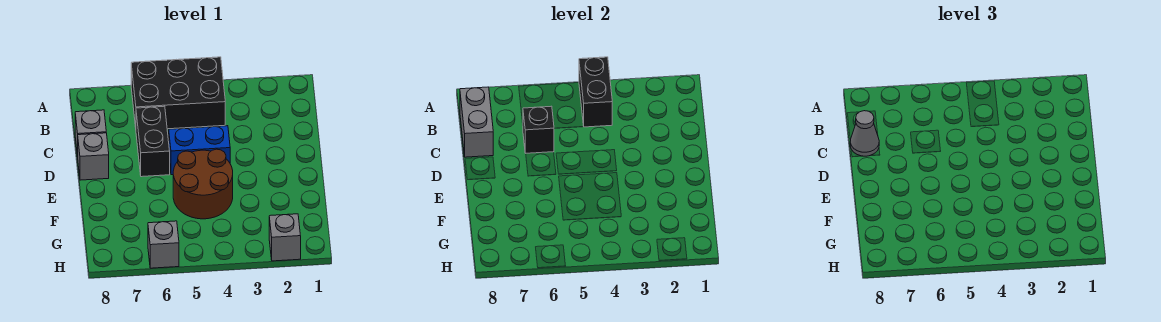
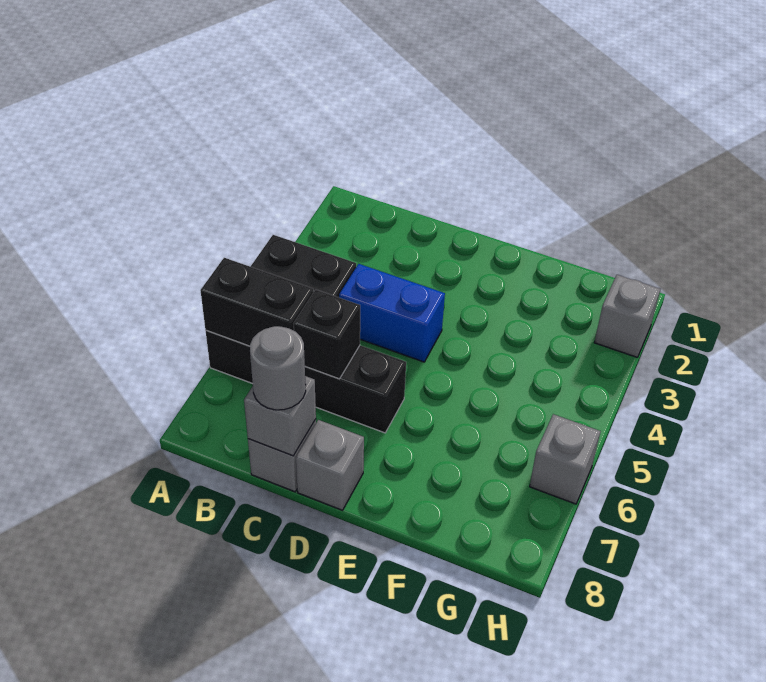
black 1x2 brick [579,57,612,127] -> black 1x2 brick moved to [200,258,313,346]
grey 1x2 brick [460,87,493,157] -> grey 1x1 brick [244,376,316,456]
grey 1x1 cone [850,111,879,156] -> grey 1x1 round brick [250,326,306,410]
blue 1x2 brick [169,126,230,175] -> blue 1x2 brick turned to [339,264,445,362]
brown 2x2 round brick [173,149,233,219] -> none

